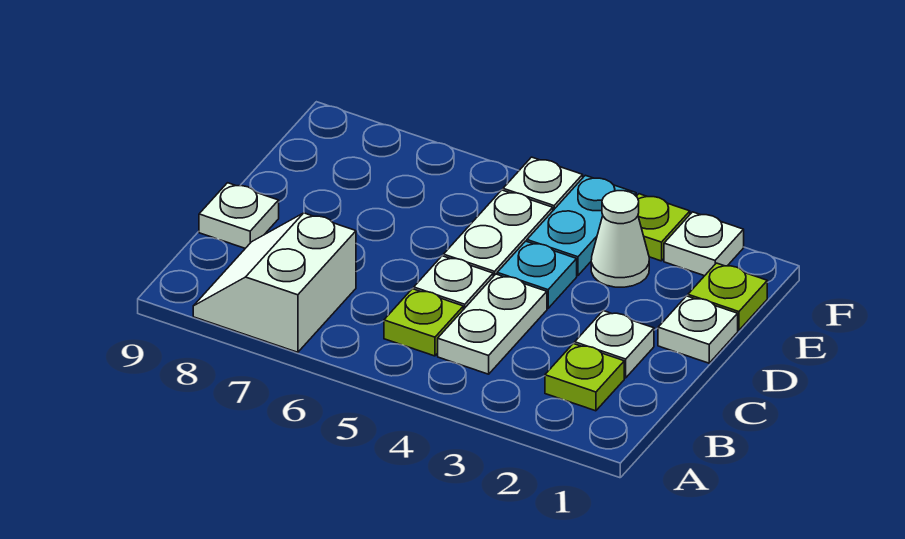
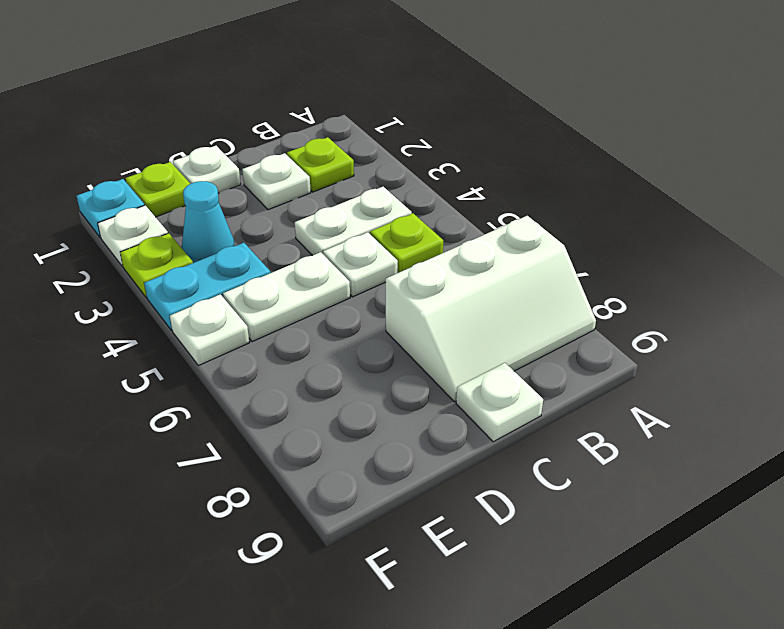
white 2x2 slope [193,213,356,352] -> white 2x3 slope [386,216,596,402]
cyan 1x1 plate [497,241,577,308] -> cyan 1x1 plate moved to [77,179,144,238]
white 1x1 cone [591,191,649,287] -> cyan 1x1 cone [182,181,235,263]

